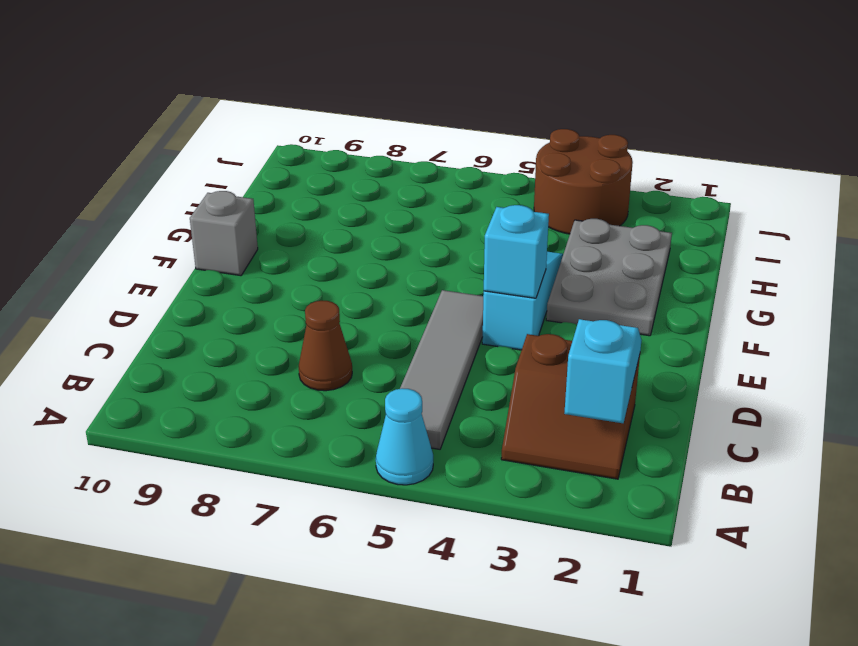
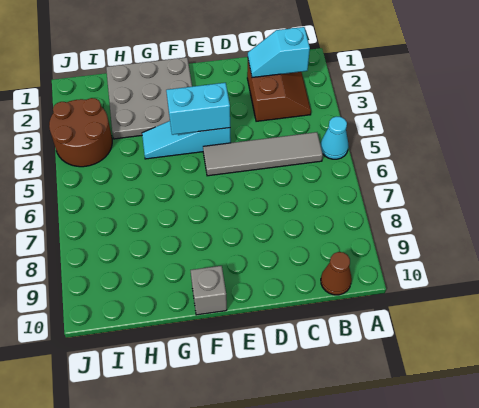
brown 1x1 cone [299,301,352,391] -> brown 1x1 cone moved to [321,252,352,295]
cyan 1x1 brick [484,205,549,298] -> cyan 1x2 brick [166,83,230,135]
grey 2x3 plate [546,219,672,336] -> grey 3x3 plate [106,57,192,139]

